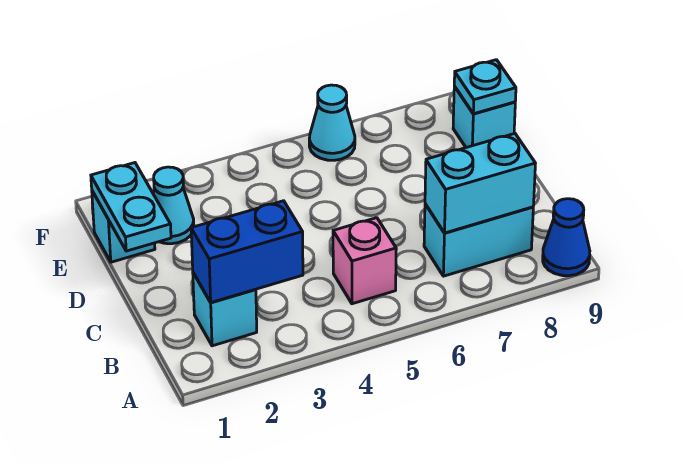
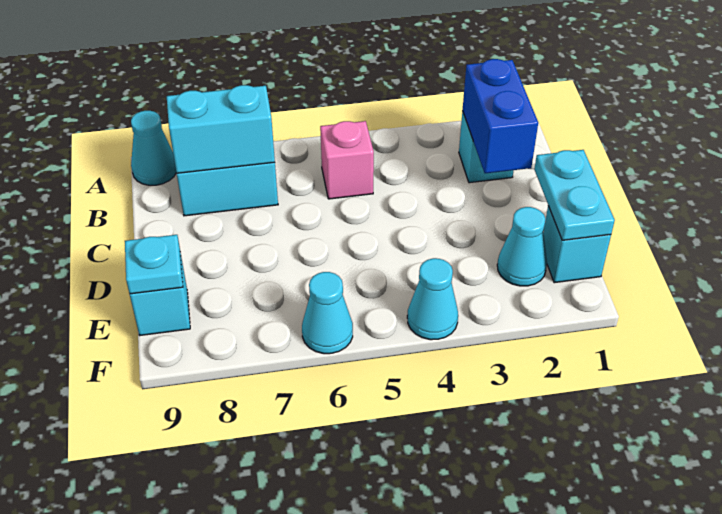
blue 1x1 cone [543,199,590,276] -> cyan 1x1 cone [131,111,176,185]
blue 1x2 brick [191,201,303,302] -> blue 1x2 brick turned to [463,59,538,173]
none -> cyan 1x1 cone [407,258,458,340]

